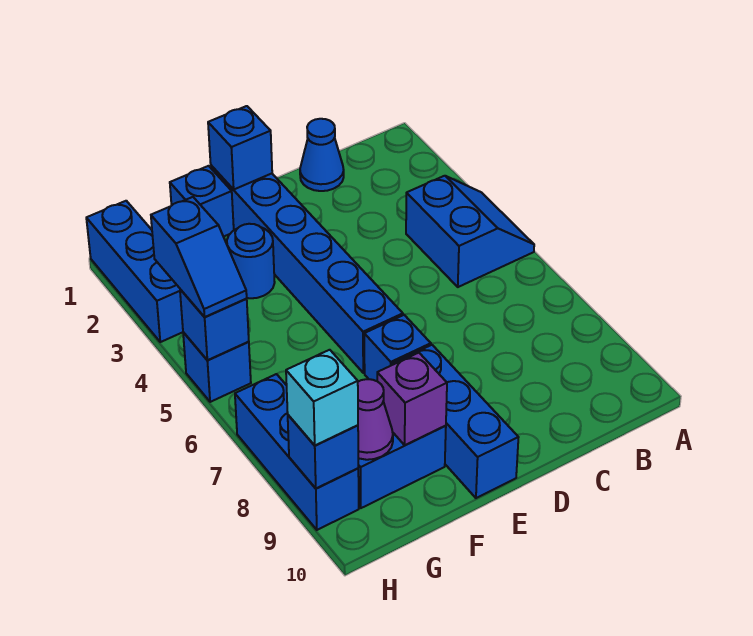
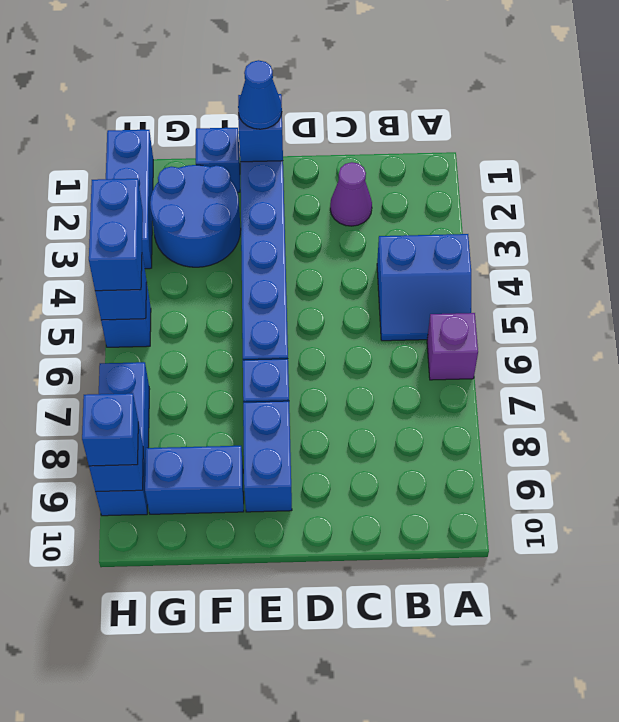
blue 2x2 slope [406,176,534,287] -> blue 2x2 slope turned to [377,234,471,341]
blue 1x1 cone [300,119,344,191] -> blue 1x1 cone moved to [238,60,282,129]
blue 1x3 brick [392,345,519,498] -> blue 1x2 brick [243,401,292,512]
blue 1x1 round brick [227,224,275,298] -> blue 2x2 round brick [150,165,241,267]
purple 1x1 brick [377,353,447,445] -> purple 1x1 brick moved to [427,313,478,380]
purple 1x1 cone [358,379,393,460] -> purple 1x1 cone moved to [330,162,372,226]
blue 1x2 slope [151,197,247,317] -> blue 1x2 brick [89,179,143,291]
cyan 1x1 brick [286,350,358,446] -> blue 1x1 brick [82,393,138,466]

